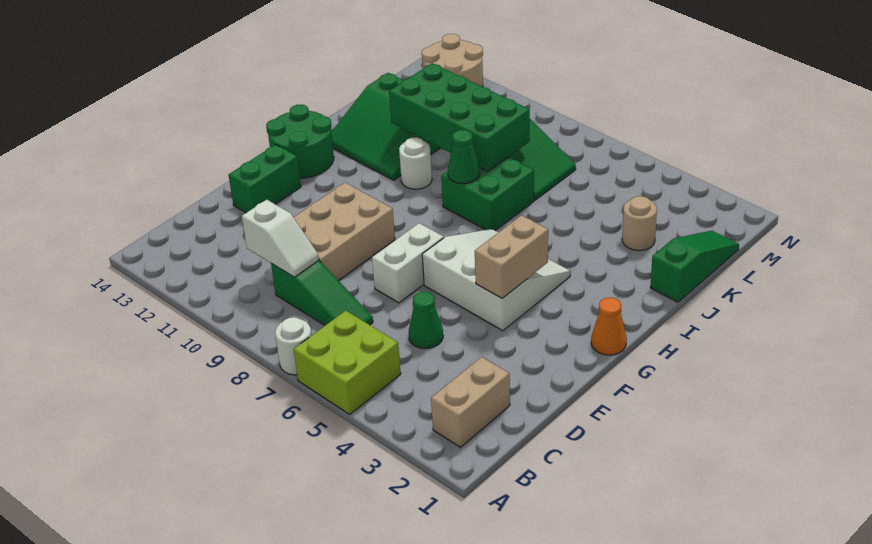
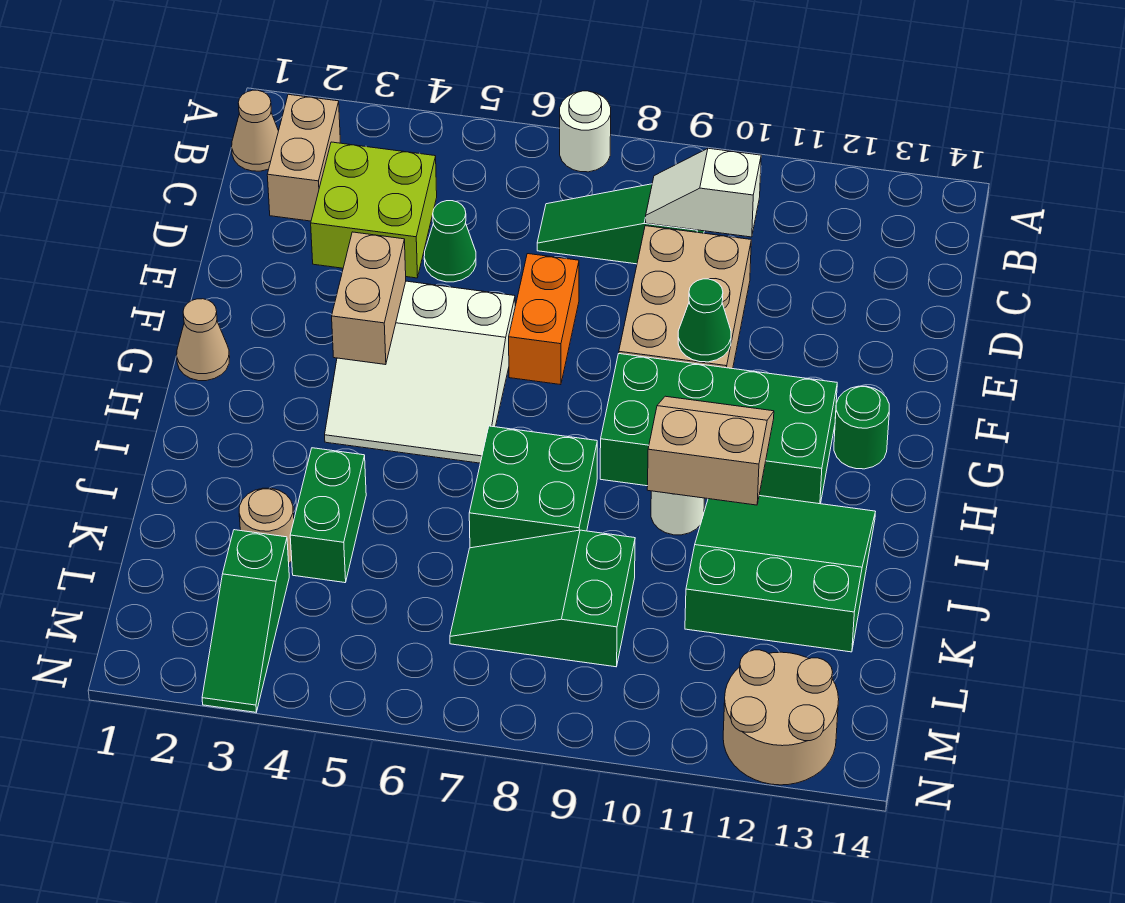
lime 2x2 brick [294,311,401,414] -> lime 2x2 brick moved to [311,142,437,278]
none -> tan 1x1 cone [232,90,278,171]
white 1x2 brick [372,223,444,303] -> orange 1x2 brick [509,254,579,385]
green 1x2 brick [229,144,301,213] -> green 1x2 brick moved to [290,448,366,583]
orange 1x1 cone [591,297,627,355] -> tan 1x1 cone [177,299,230,381]
green 2x2 round brick [266,104,334,178] -> green 1x1 round brick [834,386,889,469]
none -> tan 2x2 slope [647,396,774,505]
green 1x1 cone [448,130,480,184] -> green 1x1 cone moved to [678,279,731,362]
green 1x3 slope [650,231,739,302] -> green 1x3 slope moved to [202,530,289,712]
green 2x4 brick [389,63,530,172] -> green 2x4 brick moved to [600,354,837,504]

